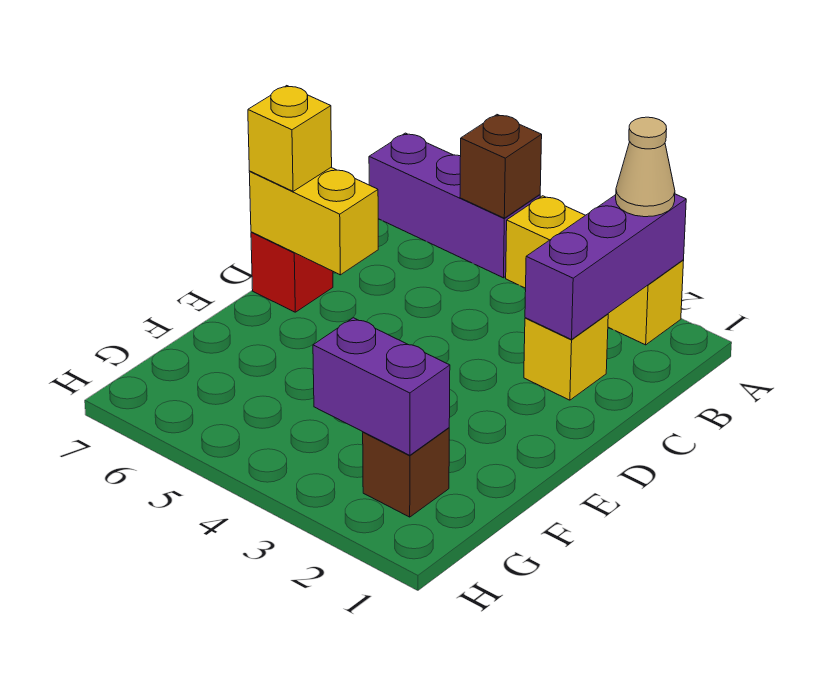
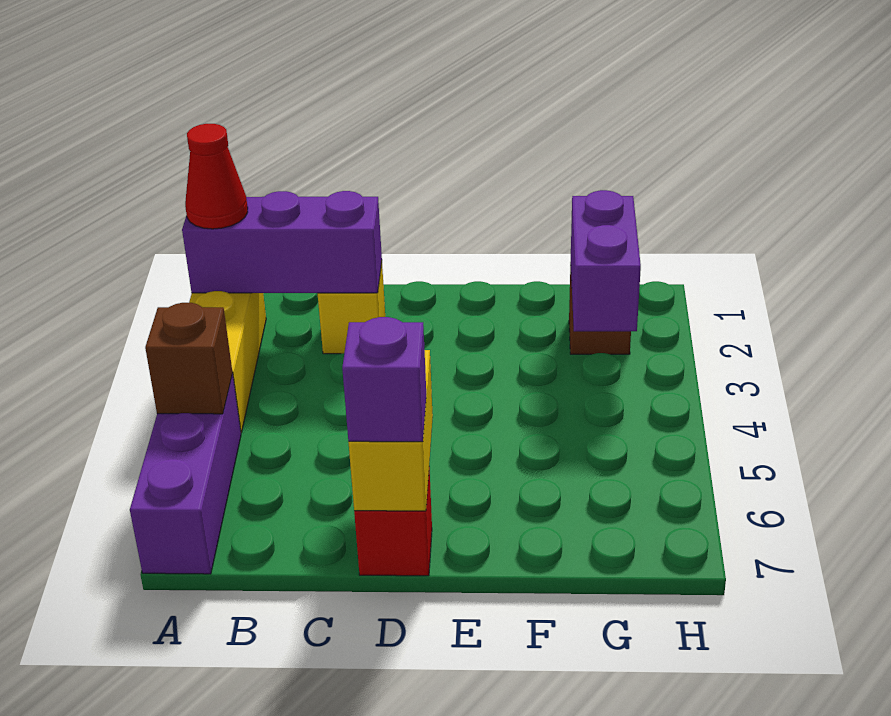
tan 1x1 cone [616,117,675,217] -> red 1x1 cone [185,124,248,229]
yellow 1x1 brick [248,86,332,191] -> purple 1x1 brick [342,317,426,442]

